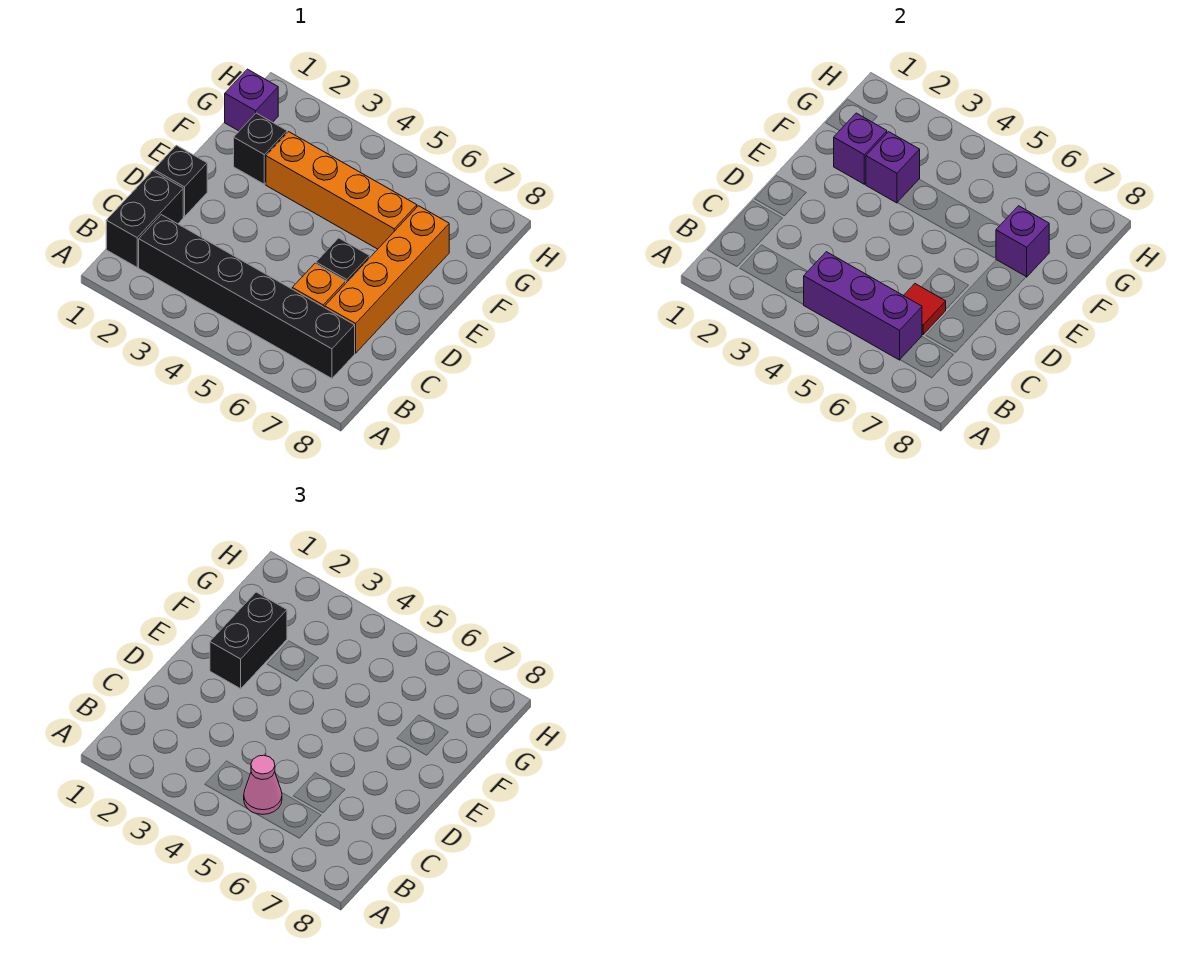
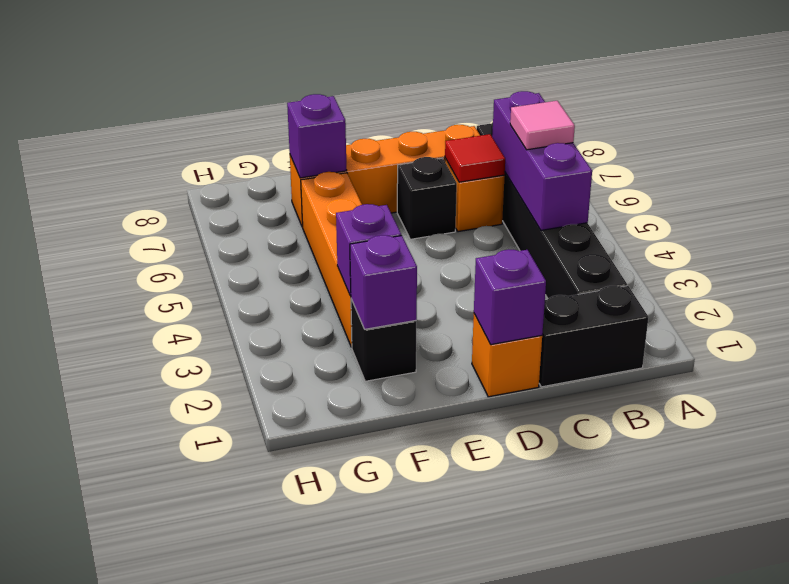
pink 1x1 cone [244,755,282,814] -> pink 1x1 tile [510,101,575,150]
black 1x1 brick [154,145,207,217] -> orange 1x1 brick [472,314,542,397]
black 1x2 brick [210,592,287,689] -> none
purple 1x1 brick [225,69,278,131] -> purple 1x1 brick moved to [474,249,546,345]

